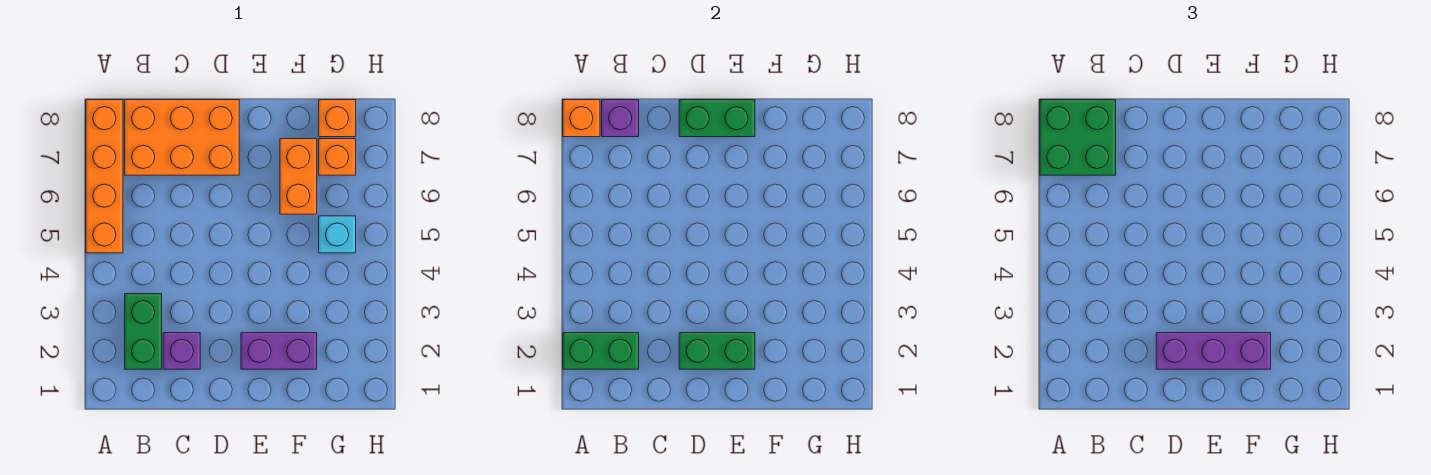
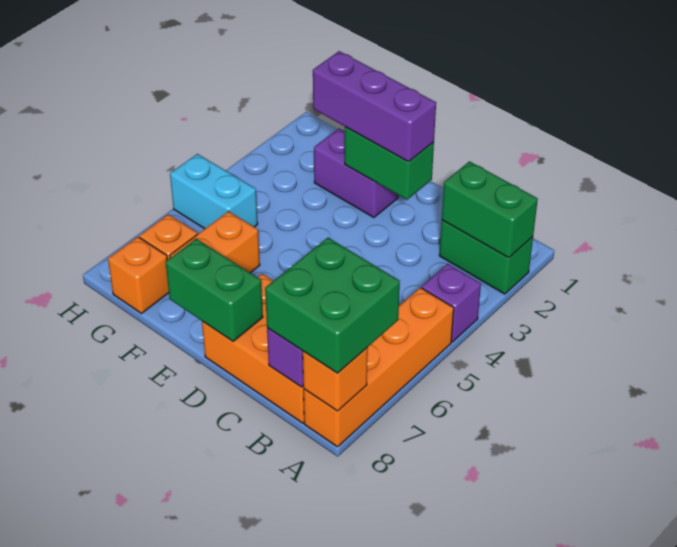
green 1x2 brick [125,294,162,369] -> green 1x2 brick turned to [439,220,533,294]
purple 1x1 brick [163,333,200,369] -> purple 1x1 brick moved to [422,264,481,342]
cyan 1x1 brick [319,216,356,253] -> cyan 1x2 brick [170,154,258,229]

